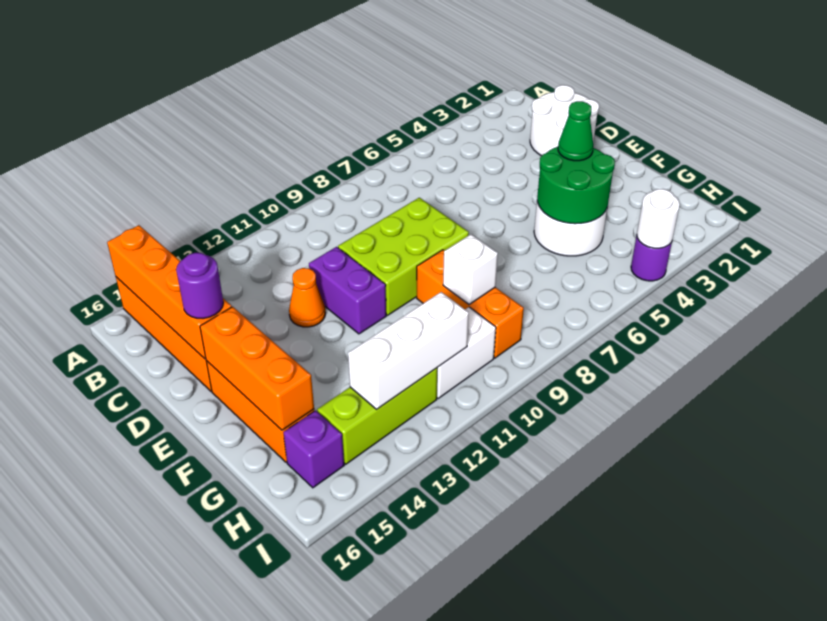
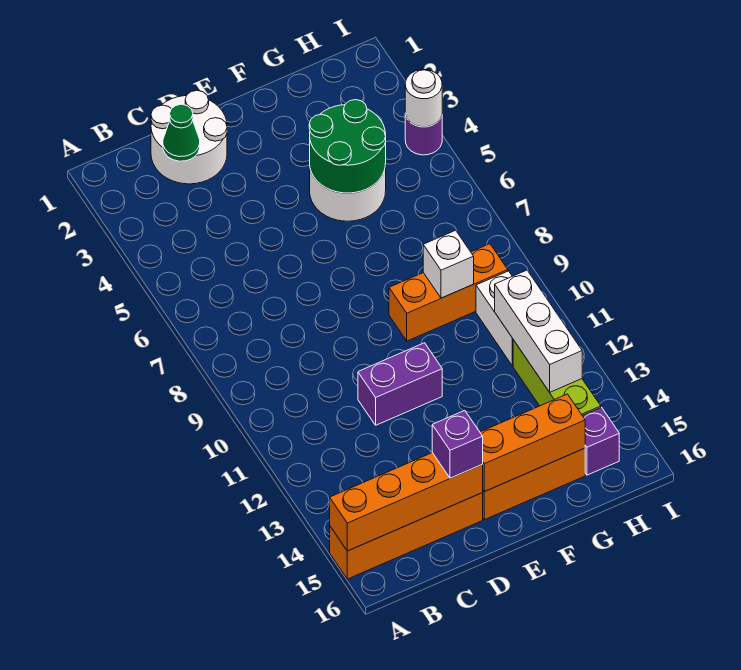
lime 2x3 brick [338,198,469,315] -> none
orange 1x1 cone [289,268,326,327] -> none
purple 1x1 round brick [176,253,223,318] -> purple 1x1 brick [432,410,483,478]
green 1x1 cone [558,101,593,161] -> green 1x1 cone moved to [163,104,200,161]

